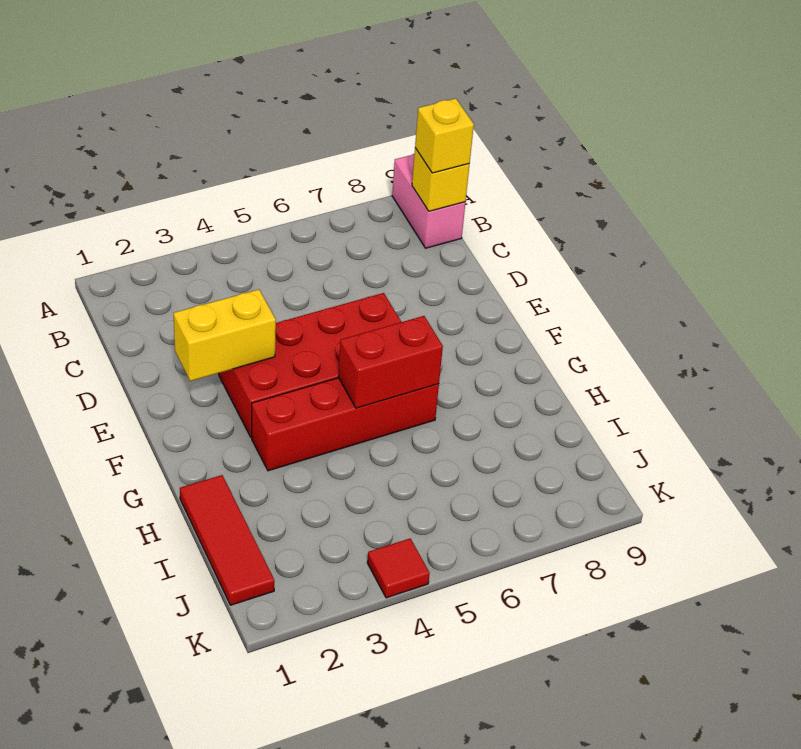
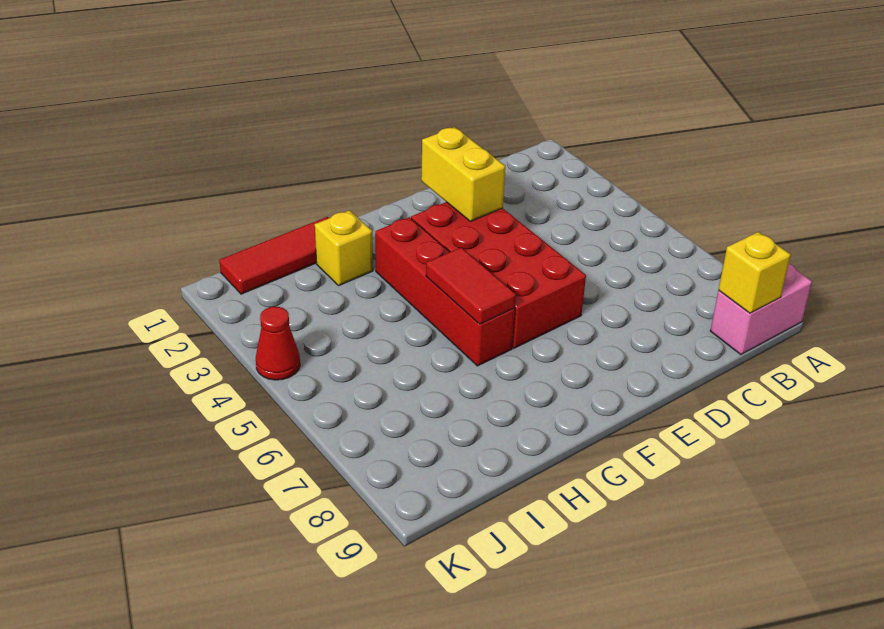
yellow 1x1 brick [415,98,474,173] -> yellow 1x1 brick moved to [315,210,373,285]
red 1x2 brick [338,316,443,408] -> red 1x2 tile [426,247,516,324]
red 1x1 tile [367,539,430,598] -> red 1x1 cone [256,307,300,380]

